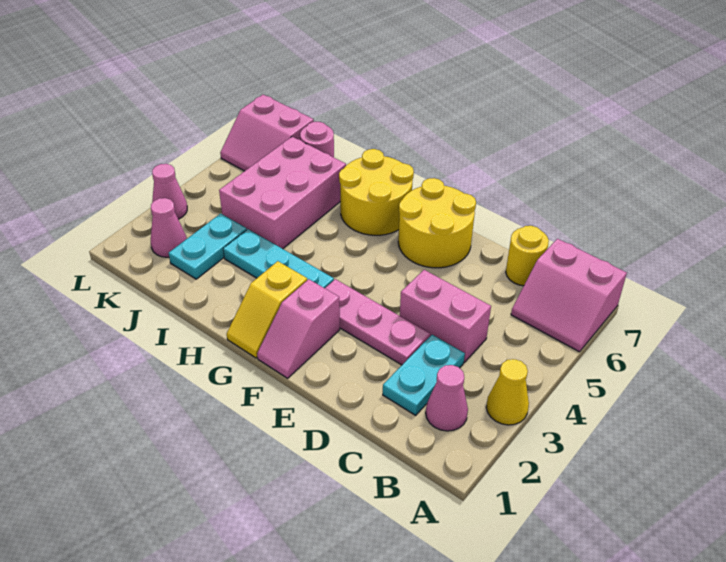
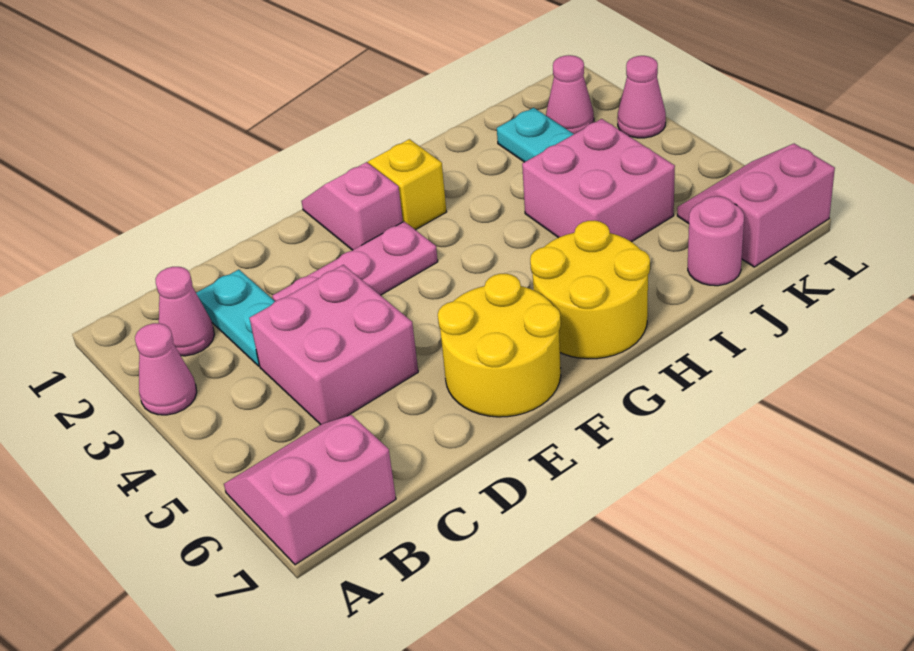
yellow 1x1 cone [486,359,529,425] -> pink 1x1 cone [135,323,197,415]
pink 1x2 brick [400,270,491,362] -> pink 2x2 brick [250,265,418,425]
yellow 1x1 round brick [506,226,549,286] -> none
cyan 1x3 plate [223,229,334,288] -> none
pink 2x3 brick [219,137,346,249] -> pink 2x2 brick [522,119,675,242]

